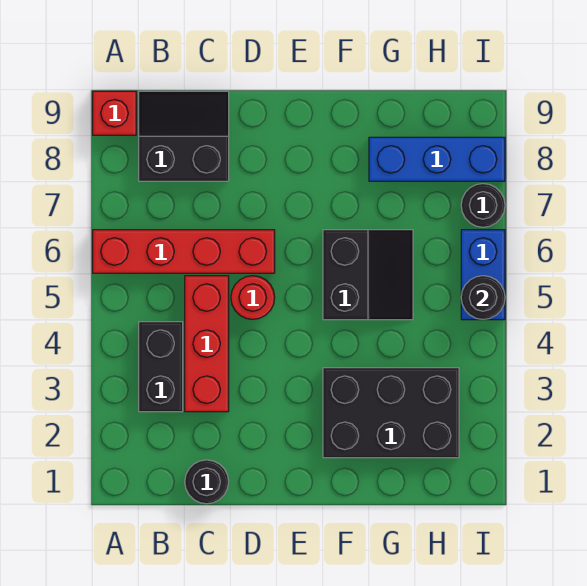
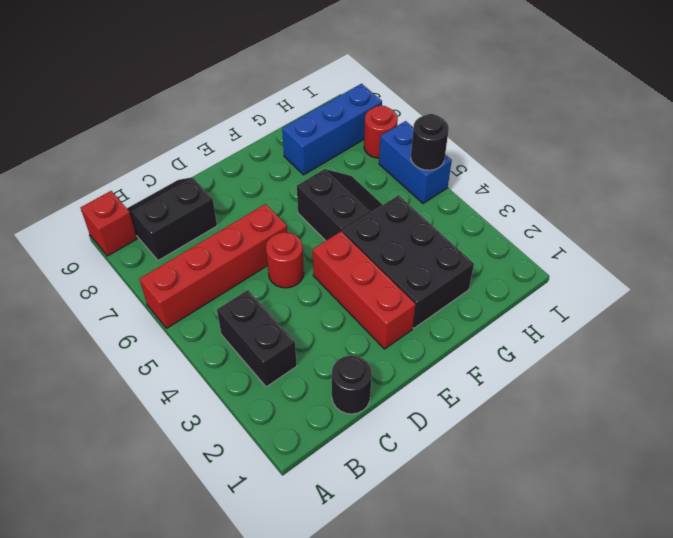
red 1x3 brick [185,276,229,412] -> red 1x3 brick moved to [313,232,416,349]
black 2x3 brick [323,368,459,458] -> black 2x3 brick turned to [343,195,474,328]
black 1x1 round brick [461,184,505,227] -> red 1x1 round brick [364,106,398,158]

